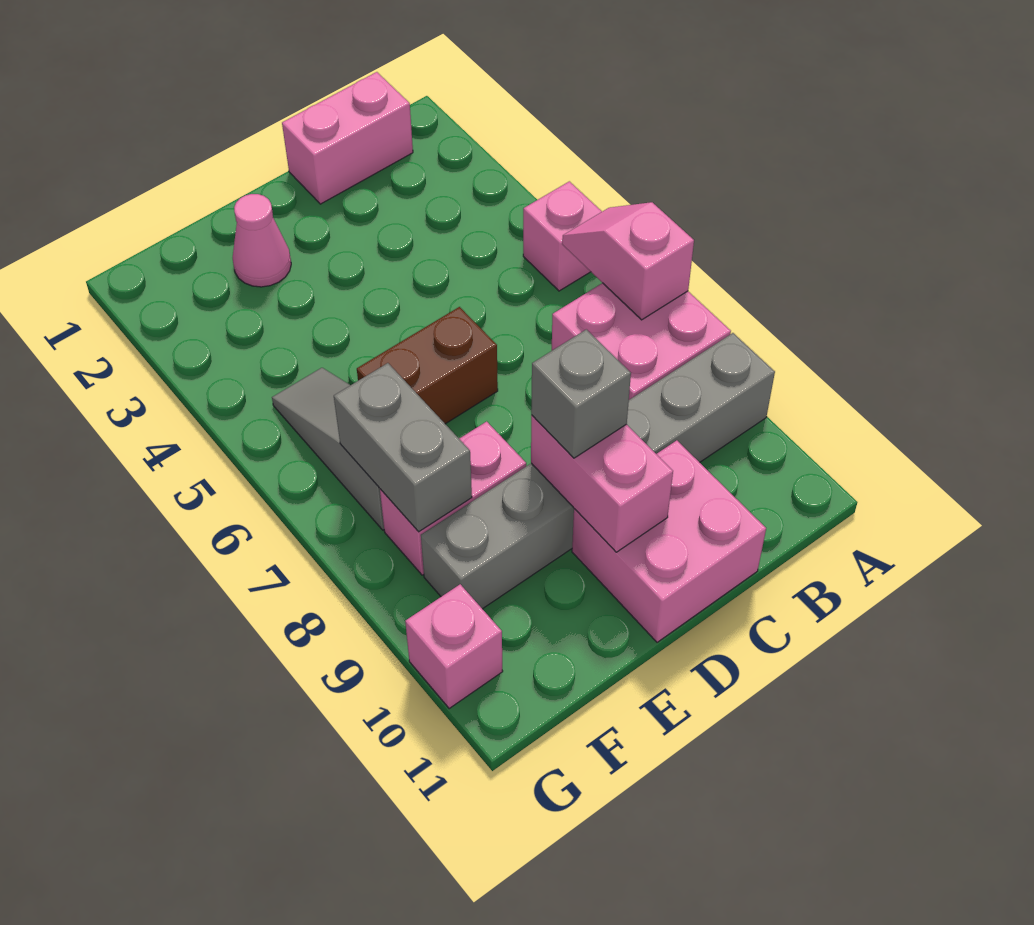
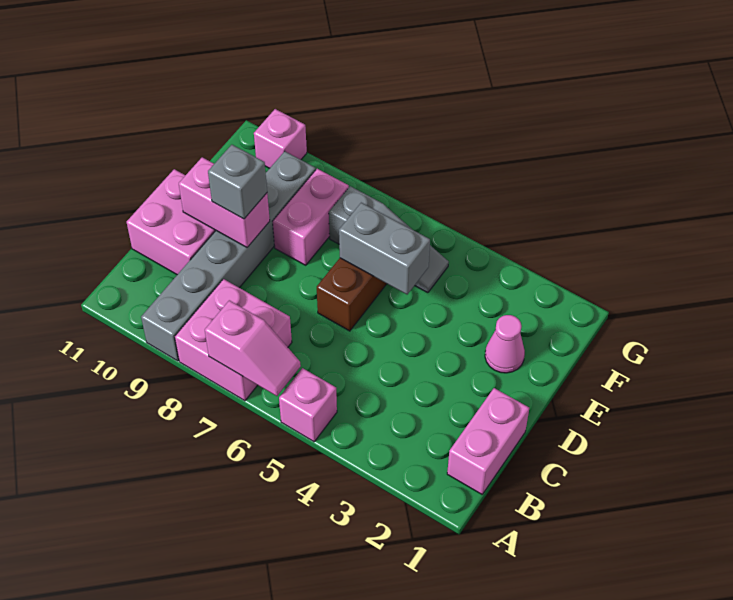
grey 1x2 brick [334,363,472,532] -> grey 1x2 brick moved to [339,203,430,294]

